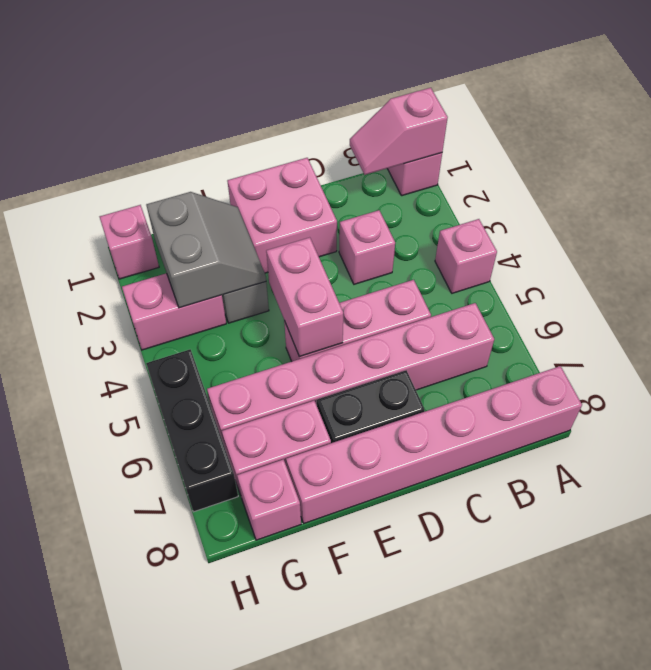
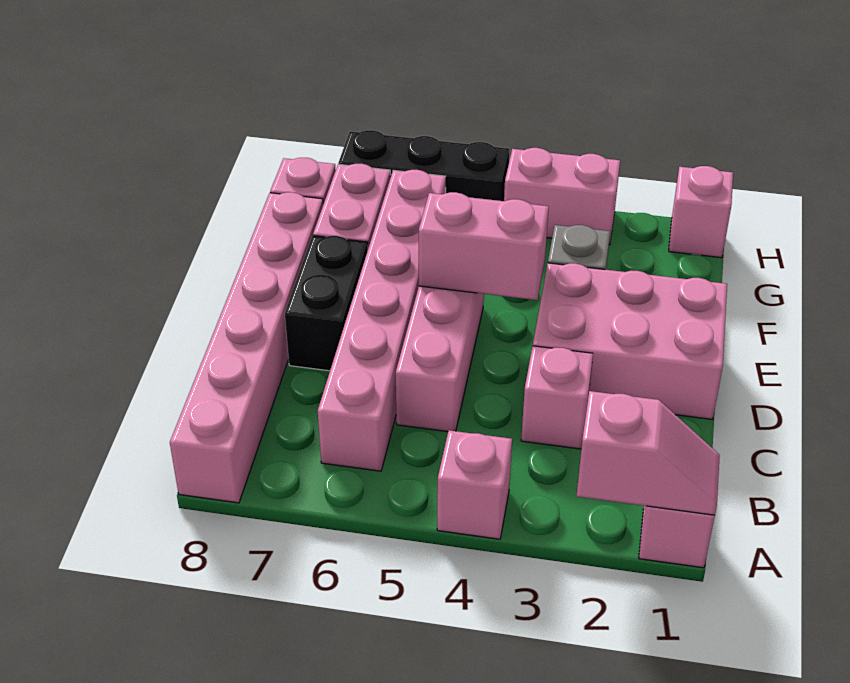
pink 1x2 slope [350,88,448,175] -> pink 1x2 slope turned to [576,391,720,516]
pink 2x2 brick [227,158,337,273] -> pink 2x3 brick [533,263,727,419]
grey 2x2 slope [146,192,266,308] -> none
pink 1x2 brick [122,273,226,350] -> pink 1x2 brick turned to [504,148,620,245]

